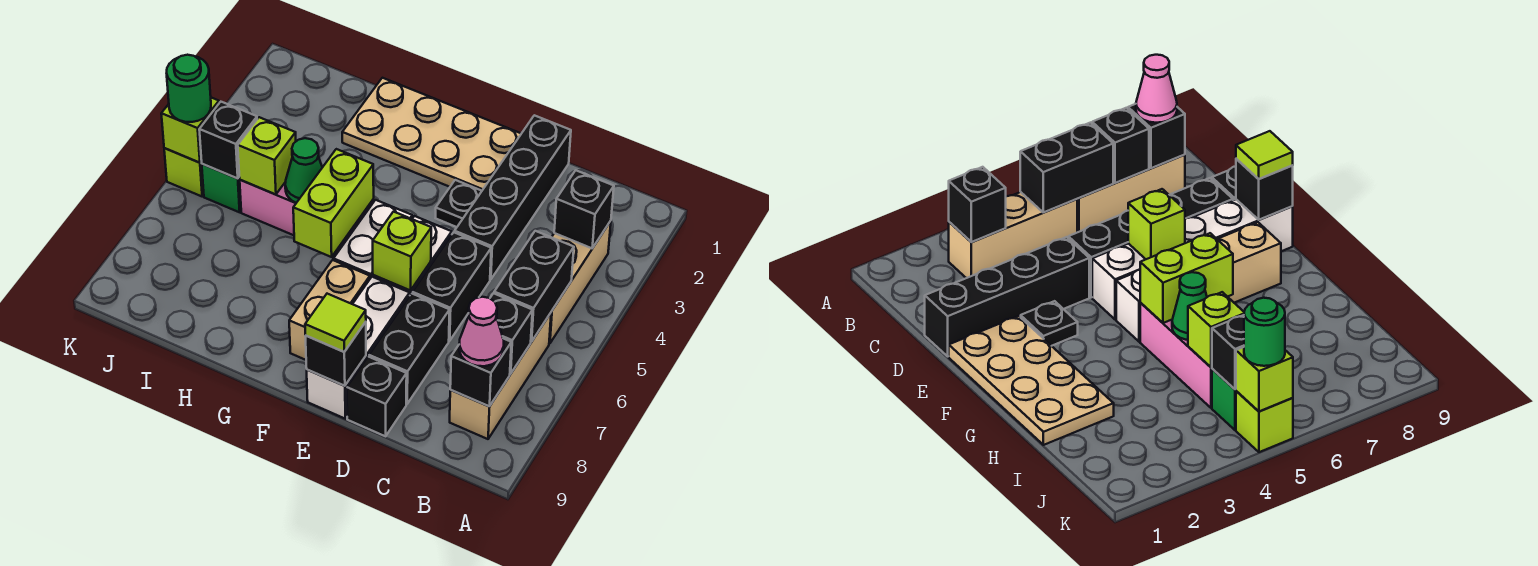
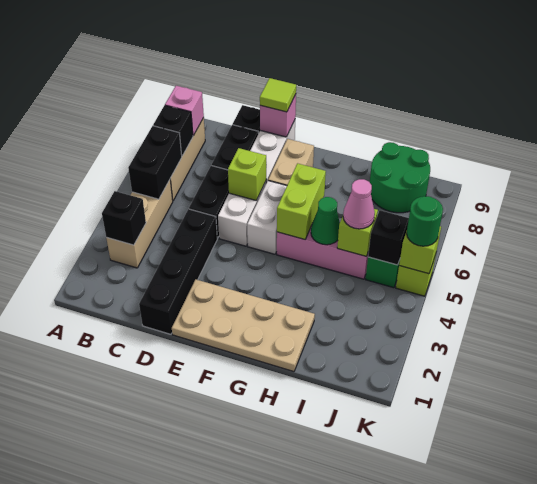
black 1x1 brick [450,339,511,406] -> pink 1x1 brick [165,86,204,136]
pink 1x1 cone [459,297,504,366] -> pink 1x1 cone moved to [343,179,375,229]
black 1x1 plate [436,180,482,227] -> none
black 1x1 brick [306,322,366,386] -> pink 1x1 brick [260,94,296,137]
none -> green 2x2 round brick [370,142,430,213]

